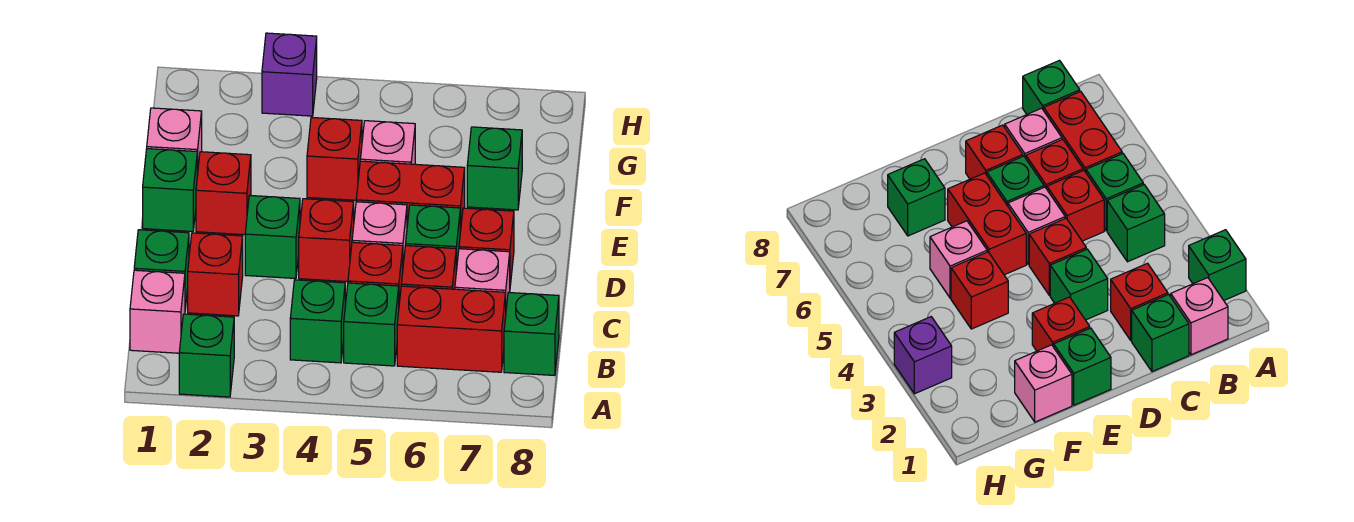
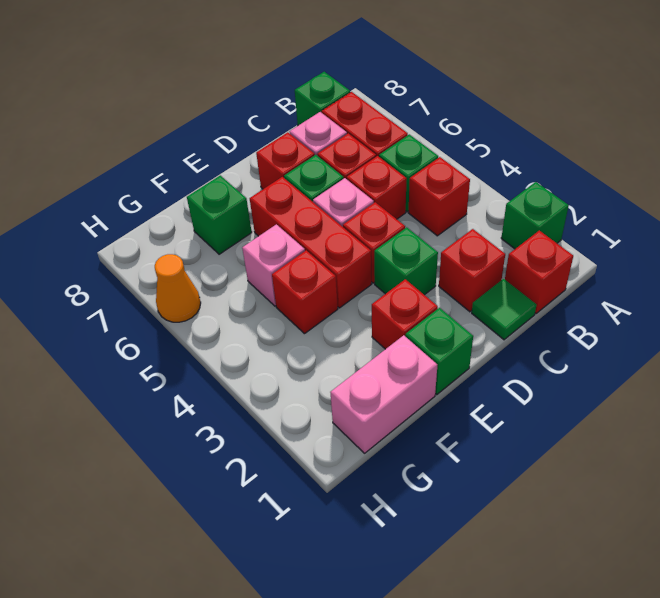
pink 1x1 brick [130,270,185,353] -> red 1x1 brick [505,230,573,314]
green 1x1 brick [290,280,345,363] -> red 1x1 brick [409,157,470,236]
green 1x1 brick [134,230,189,309] -> green 1x1 tile [472,279,537,340]
red 1x2 brick [356,161,465,232] -> red 1x3 brick [250,177,371,308]
pink 1x1 brick [147,108,202,175] -> pink 1x2 brick [330,335,437,453]
purple 1x1 brick [262,33,317,116] -> none
none -> orange 1x1 cone [155,254,201,322]

